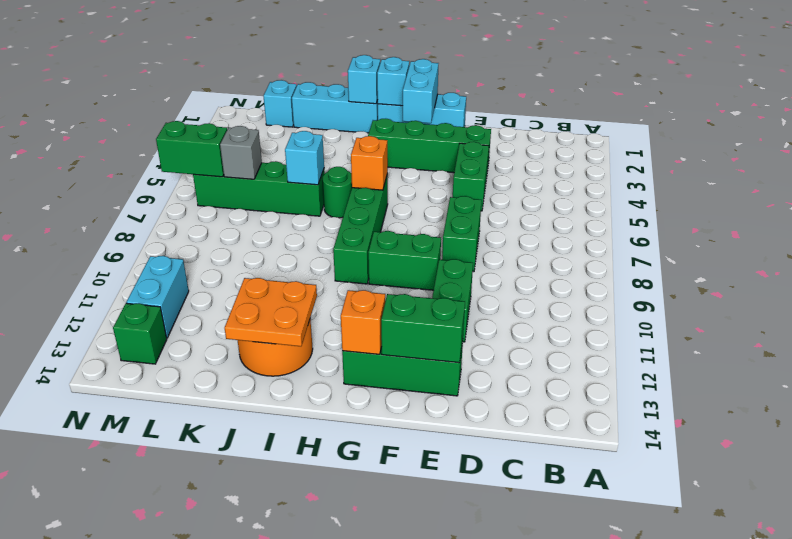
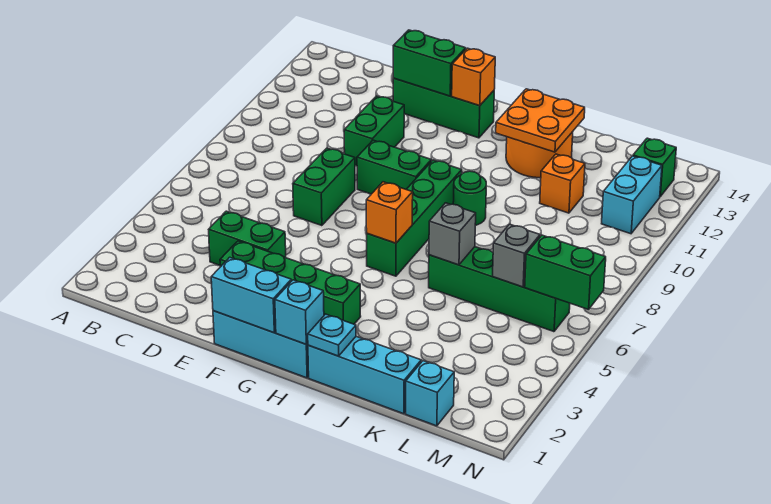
green 1x2 brick [453,142,489,211] -> green 1x2 brick turned to [209,211,286,265]
cyan 1x2 brick [403,59,438,123] -> cyan 1x2 brick turned to [211,257,291,333]
cyan 1x1 brick [348,55,380,104] -> cyan 1x1 plate [308,314,356,356]
green 1x1 round brick [323,167,352,218] -> green 1x1 round brick moved to [453,171,486,225]
cyan 1x1 brick [285,131,324,185] -> grey 1x1 brick [429,203,476,265]
none -> orange 1x1 brick [540,154,585,213]

